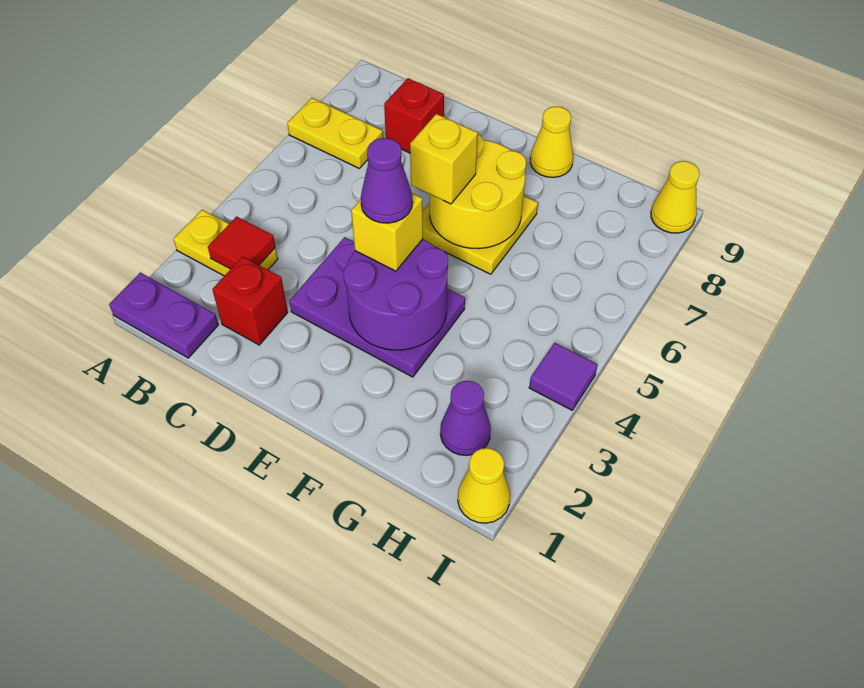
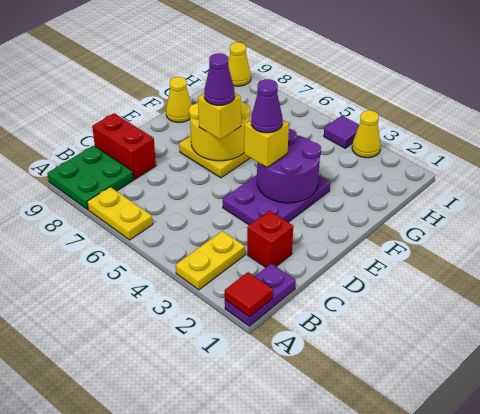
yellow 1x2 plate [287,98,383,168] -> yellow 1x2 plate turned to [87,187,153,240]
none -> green 2x2 plate [47,146,133,210]
red 1x1 tile [208,217,275,269] -> red 1x1 tile moved to [225,272,273,317]
red 1x1 brick [384,78,444,153] -> red 1x2 brick [92,113,156,179]
purple 1x1 cone [440,381,491,456] -> purple 1x1 cone moved to [204,53,235,105]
yellow 1x1 cone [458,448,510,523] -> yellow 1x1 cone moved to [352,110,381,158]

